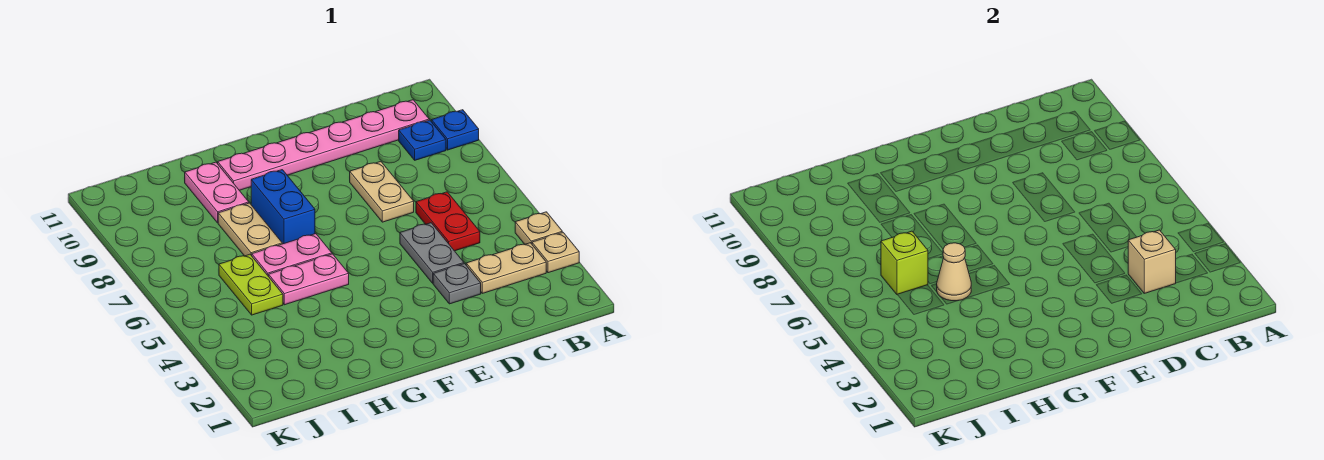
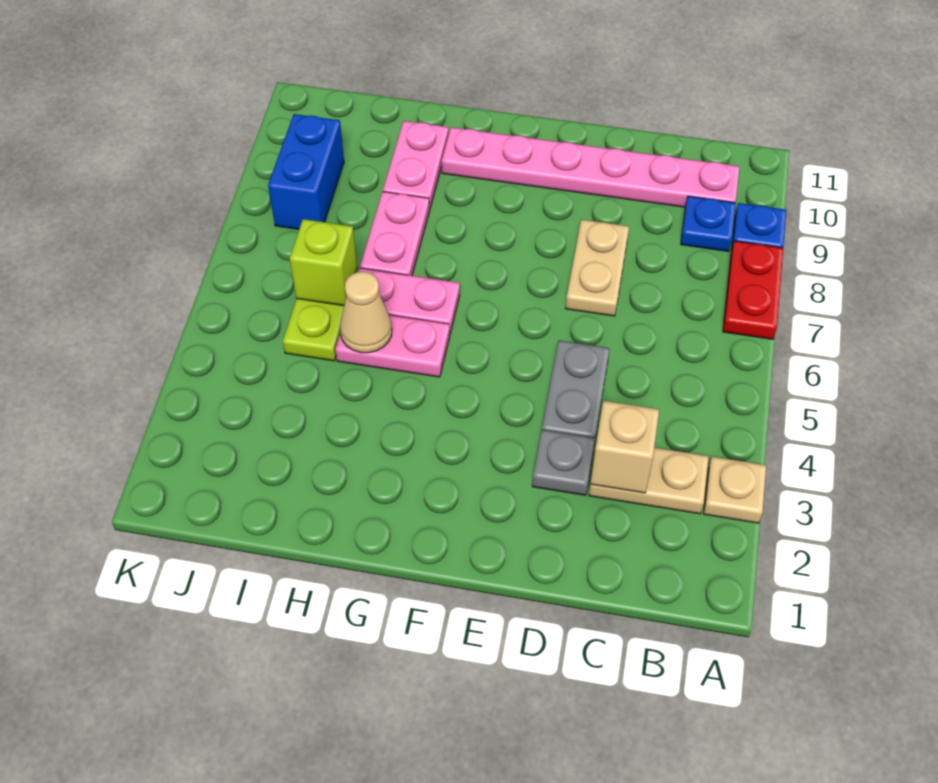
tan 1x1 plate [515,212,562,244] -> none
red 1x2 plate [416,192,480,251] -> red 1x2 plate moved to [723,241,783,339]
blue 1x2 brick [251,170,315,244] -> blue 1x2 brick moved to [268,114,344,229]
tan 1x2 plate [218,203,282,256] -> pink 1x2 plate [360,192,430,276]

